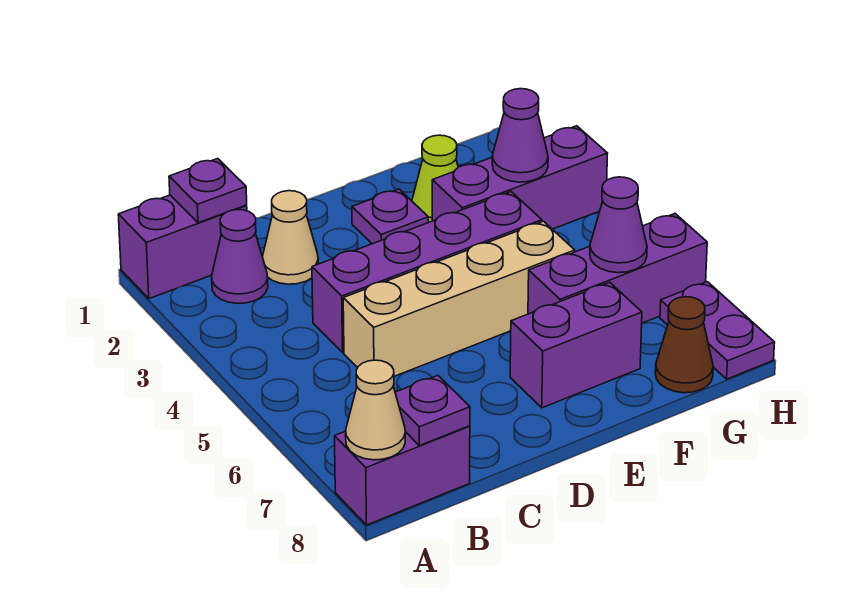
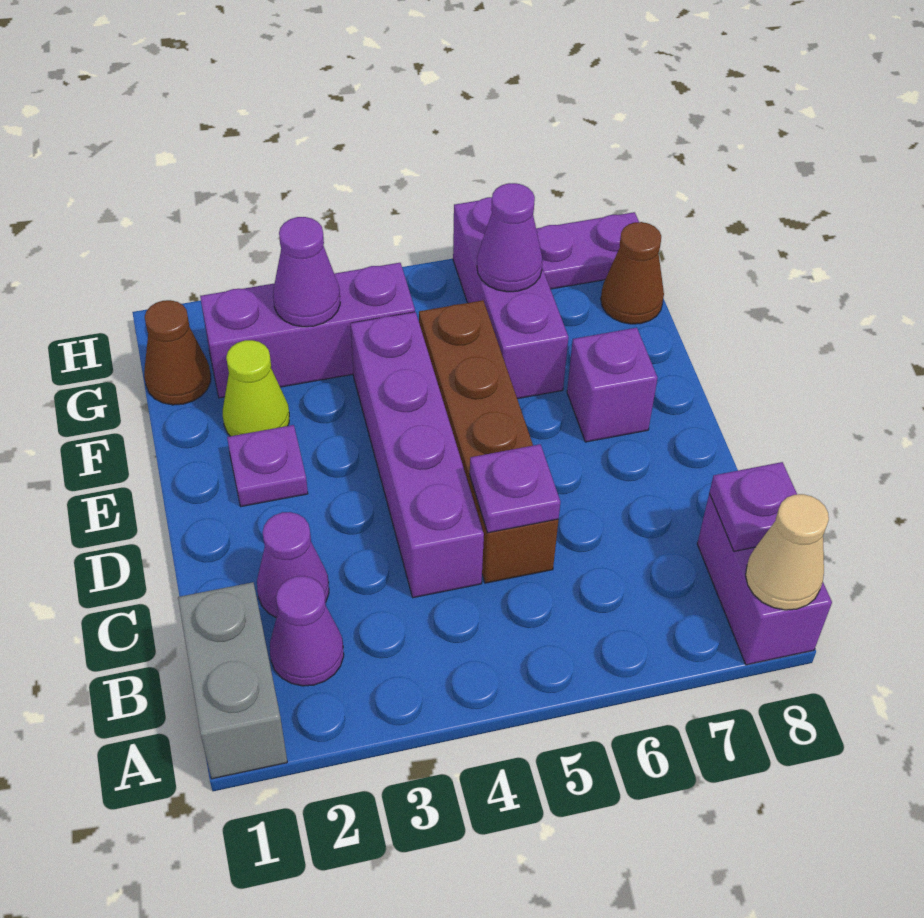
purple 1x2 brick [118,195,247,299] -> grey 1x2 brick [178,582,287,779]
purple 1x1 plate [169,159,247,223] -> purple 1x1 plate moved to [470,444,560,533]
tan 1x1 cone [262,191,318,284] -> purple 1x1 cone [257,512,329,617]
tan 1x4 brick [343,221,575,376] -> brown 1x4 brick [419,300,558,583]
purple 1x2 brick [510,282,642,408] -> purple 1x1 brick [567,328,657,442]
purple 1x3 brick [432,126,608,229] -> purple 1x3 brick turned to [200,263,415,398]
none -> brown 1x1 cone [144,300,211,405]

